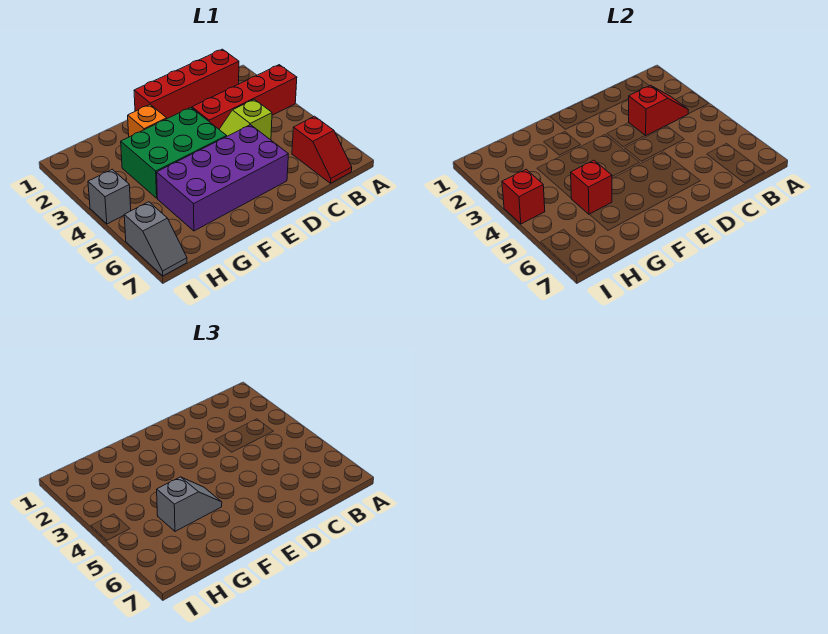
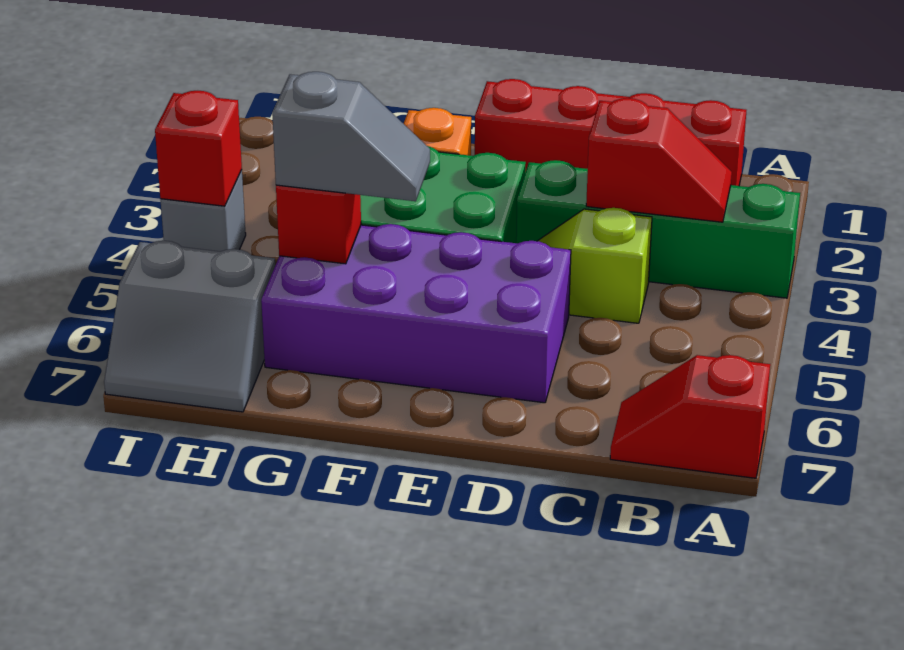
red 1x4 brick [192,65,297,129] -> green 1x4 brick [516,160,800,298]
red 1x2 slope [292,116,352,183] -> red 1x2 slope turned to [610,355,770,478]
grey 1x2 slope [124,202,187,276] -> grey 2x2 slope [104,241,275,412]

